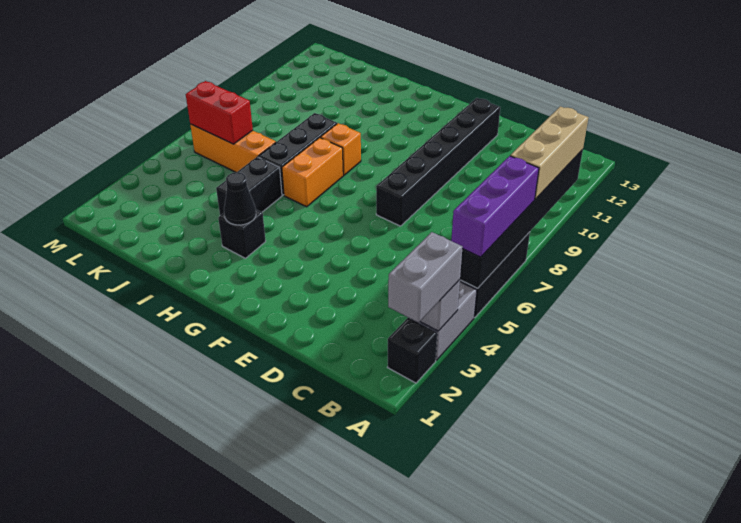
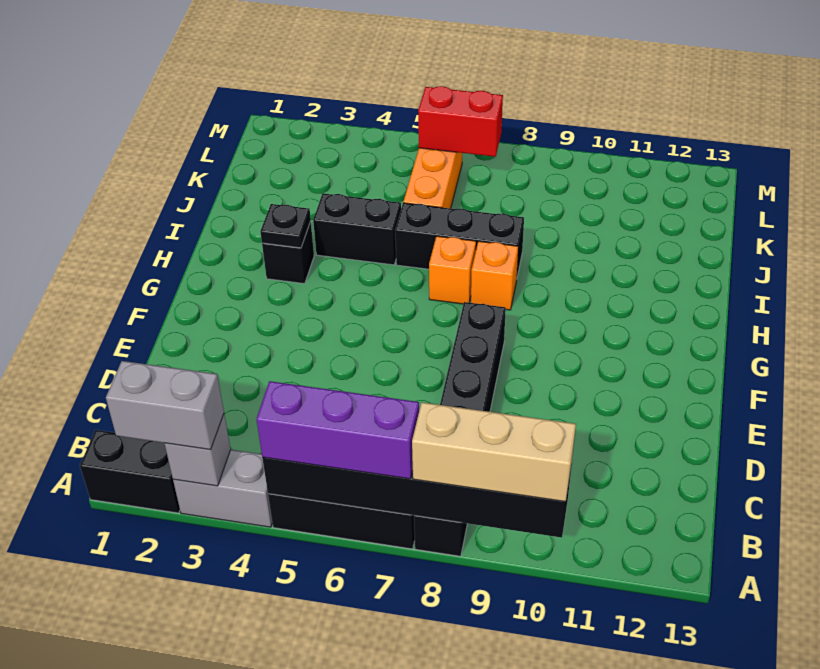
black 1x1 brick [388,318,437,383] -> black 1x2 brick [80,430,180,513]
black 1x6 brick [376,98,500,226] -> black 1x6 brick turned to [414,302,506,556]
black 1x1 cone [224,172,256,225] -> black 1x1 plate [260,204,311,248]
orange 1x2 brick [282,138,343,207] -> orange 1x1 brick [429,236,476,304]
red 1x2 brick [186,81,253,144] -> red 1x2 brick turned to [418,86,503,157]

